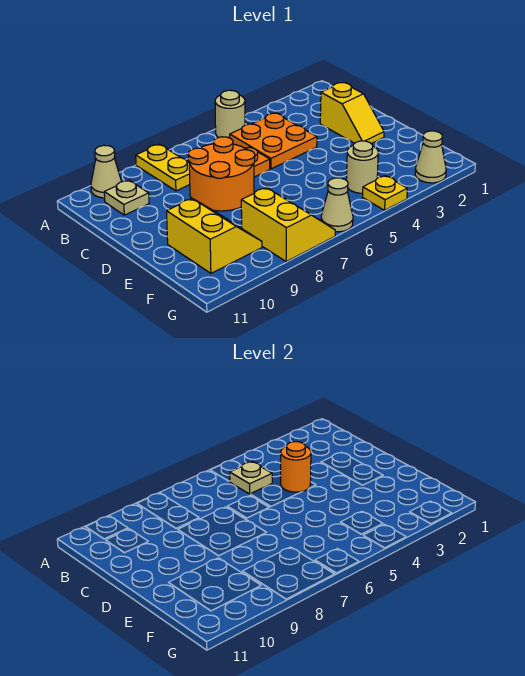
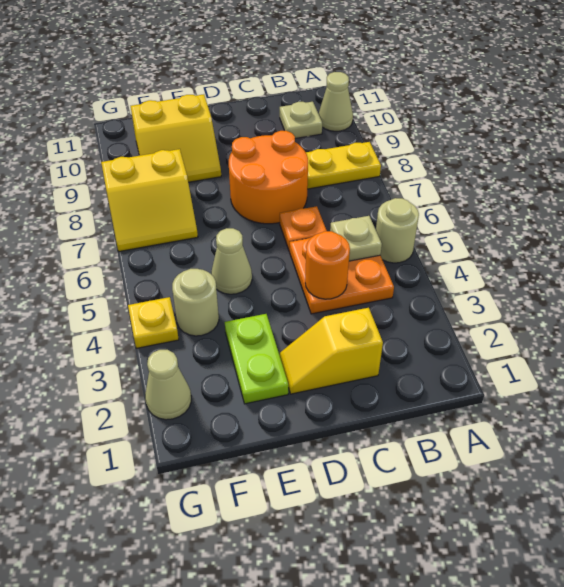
none -> lime 1x2 plate [225,314,288,404]
tan 1x1 cone [321,178,353,232] -> tan 1x1 cone moved to [211,228,252,294]

